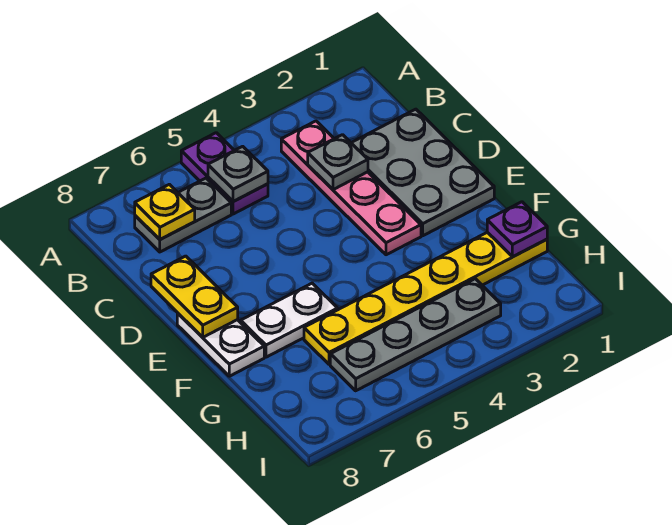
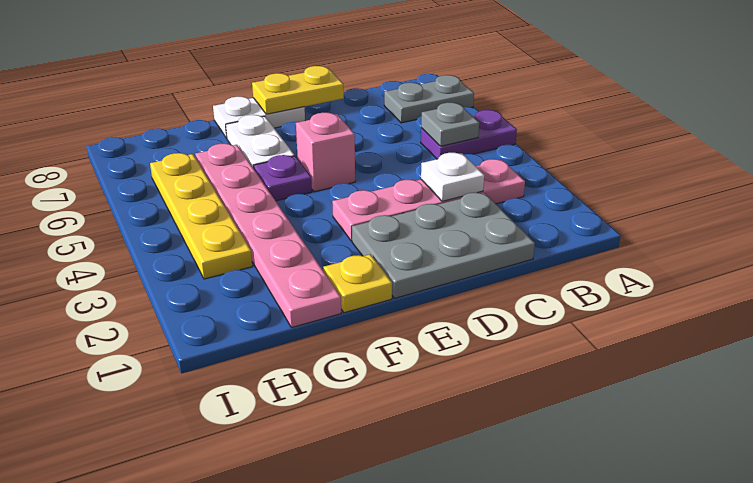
grey 1x2 plate [135,178,231,252] -> grey 1x2 plate turned to [384,75,474,123]
yellow 1x1 plate [135,184,195,239] -> yellow 1x1 plate moved to [323,254,392,313]
grey 1x1 plate [308,135,368,190] -> white 1x1 plate [421,153,484,201]
none -> pink 1x1 brick [296,113,355,192]
yellow 1x6 plate [304,232,547,365] -> pink 1x6 plate [195,144,341,328]
purple 1x1 plate [487,202,547,257] -> purple 1x1 plate moved to [254,155,312,201]
grey 1x4 plate [330,279,501,391] -> yellow 1x4 plate [150,153,252,279]

